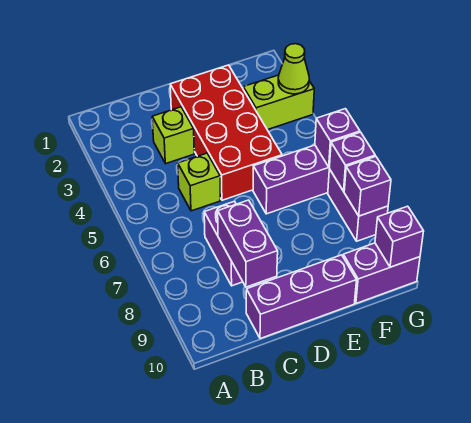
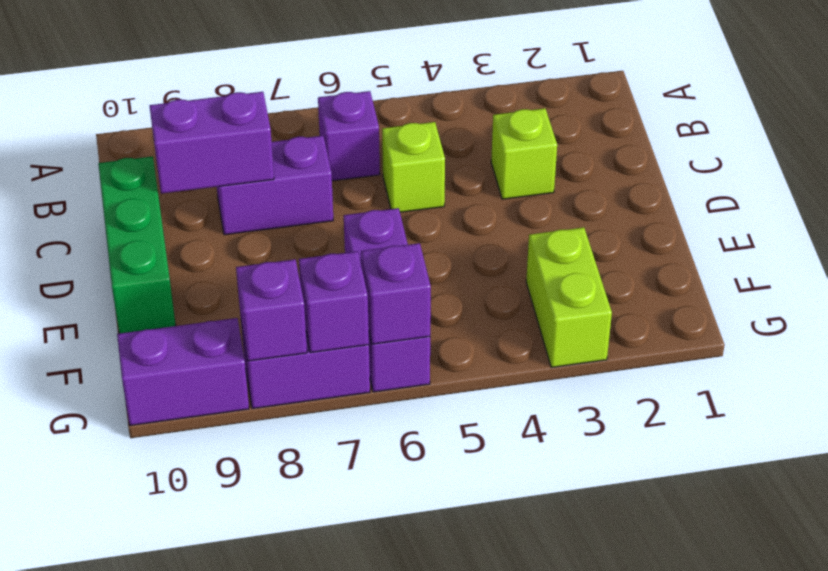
purple 1x3 brick [246,255,357,339] -> green 1x3 brick [98,156,176,333]
red 2x4 brick [170,65,282,200] -> none
purple 1x2 brick [343,243,420,303] -> purple 1x2 brick turned to [117,318,249,425]
lime 1x1 cone [278,44,309,94] -> none
purple 1x1 brick [375,206,424,267] -> purple 1x1 brick moved to [318,91,380,181]

